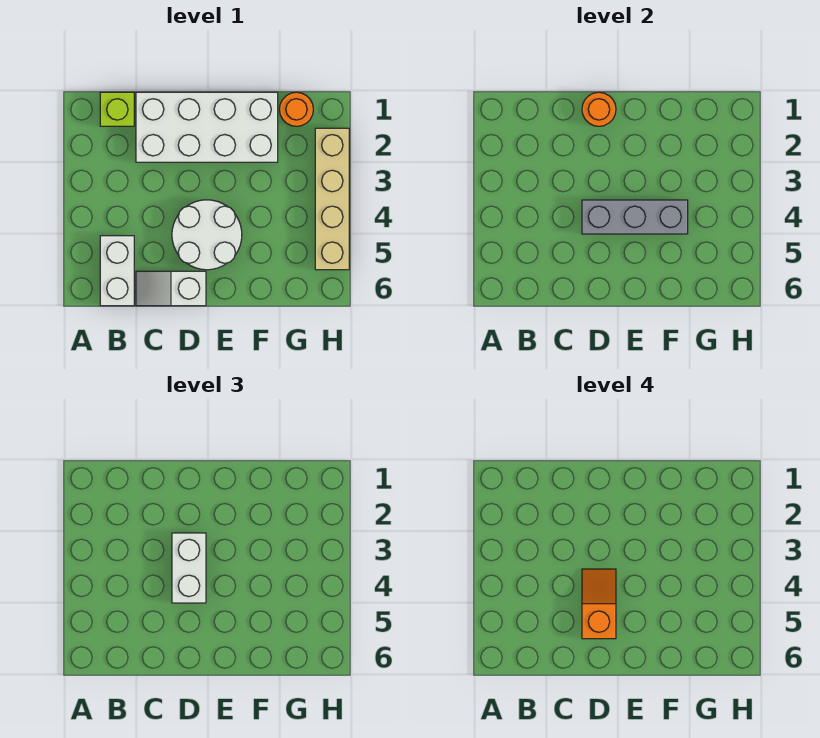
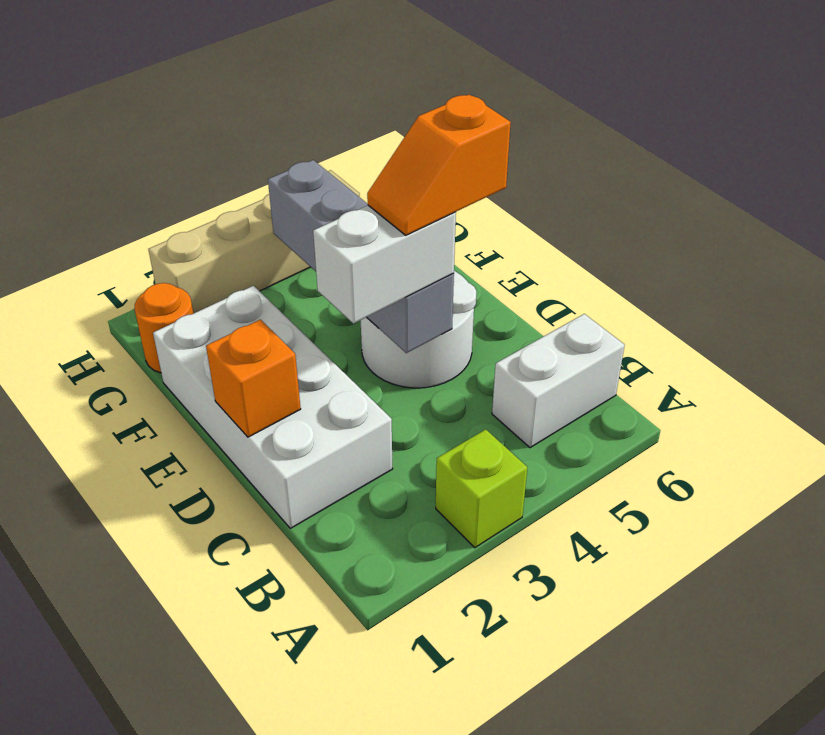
lime 1x1 brick [100,92,134,126] -> lime 1x1 brick moved to [436,429,528,548]
white 1x2 slope [136,271,206,306] -> none
orange 1x1 round brick [582,92,616,126] -> orange 1x1 brick [206,319,301,437]
grey 1x3 brick [582,200,688,234] -> grey 1x4 brick [268,160,454,353]

